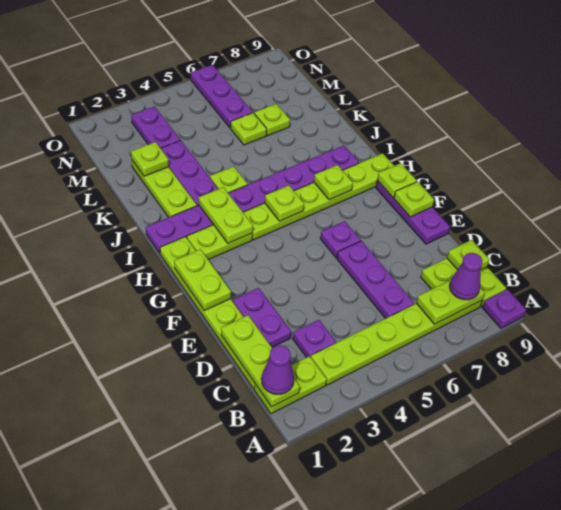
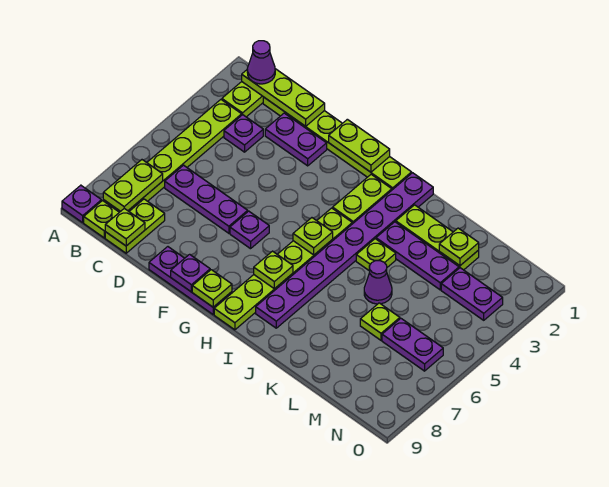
purple 1x1 cone [449,253,482,300] -> purple 1x1 cone moved to [364,261,392,304]
lime 1x1 plate [394,182,434,217] -> purple 1x1 plate [171,254,210,292]
lime 1x2 plate [199,187,253,243] -> none
lime 1x1 plate [254,104,290,136] -> none
purple 1x3 plate [191,65,253,128] -> purple 1x2 plate [382,318,443,371]

